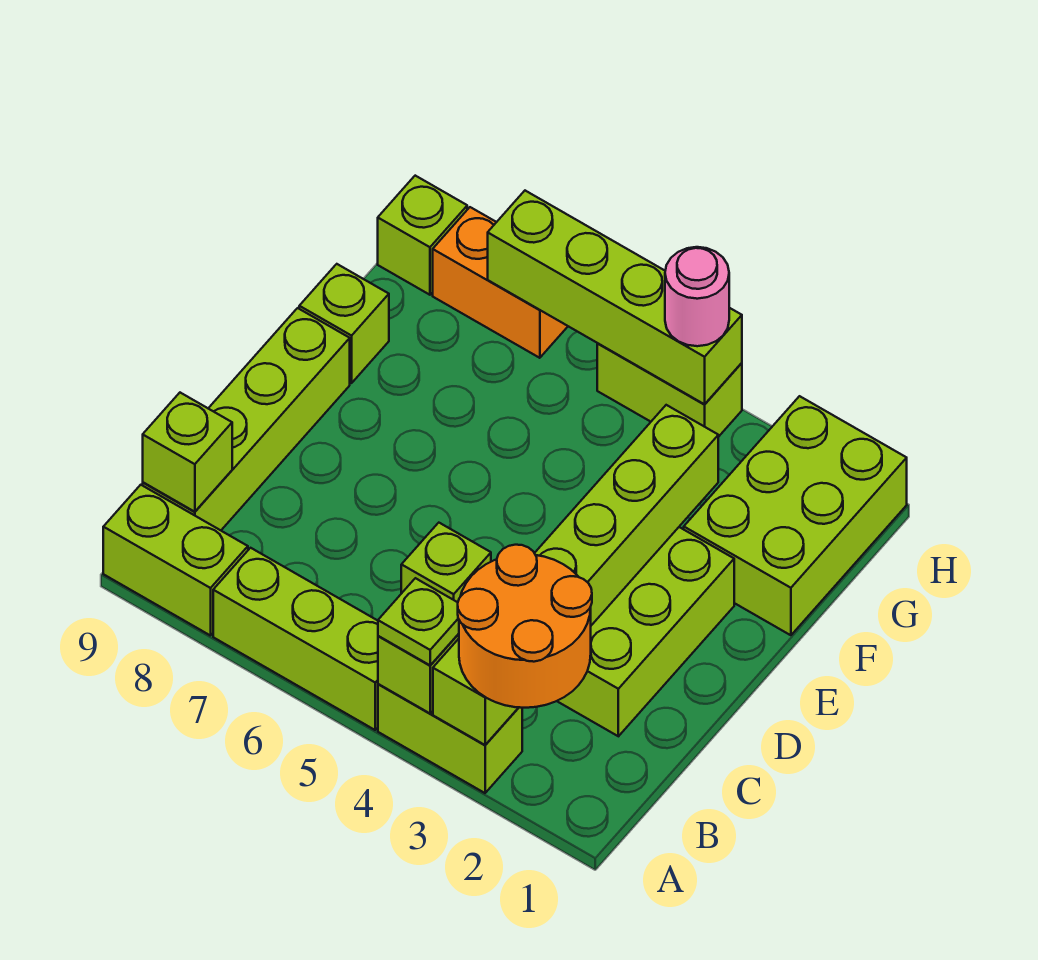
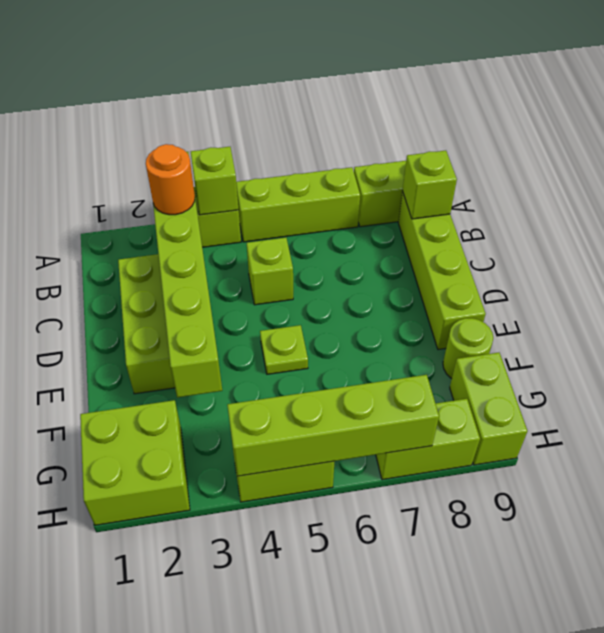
orange 2x2 round brick [458,545,592,708] -> orange 1x1 round brick [146,144,195,215]
lime 1x1 plate [378,578,459,665] -> lime 1x1 plate moved to [260,325,308,374]
lime 2x3 brick [684,396,907,635] -> lime 2x2 brick [80,400,190,525]
lime 1x1 brick [299,264,389,383] -> lime 1x1 round brick [443,318,493,379]
pink 1x1 round brick [665,247,729,346] -> none
orange 1x2 brick [433,207,568,358] -> lime 1x2 brick [376,399,480,480]
lime 1x1 brick [378,176,467,295] -> lime 1x2 brick [450,353,527,465]

